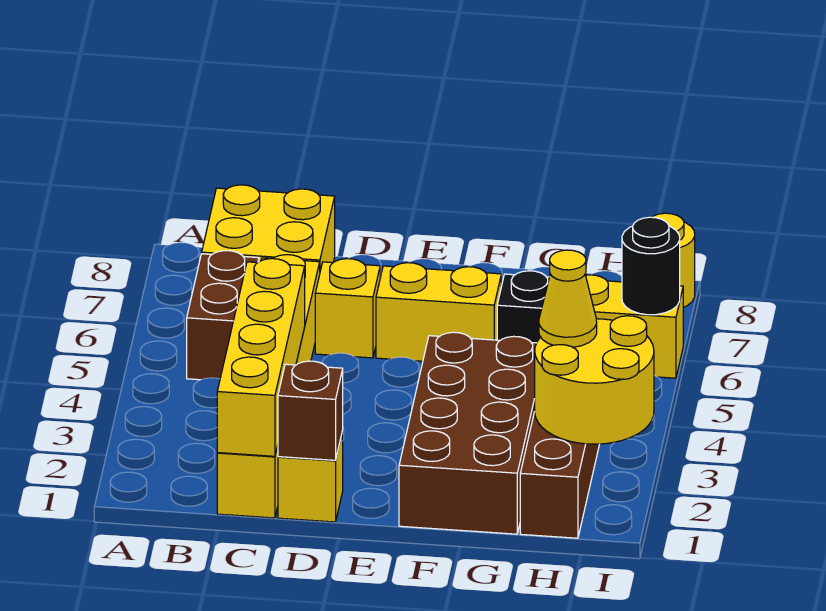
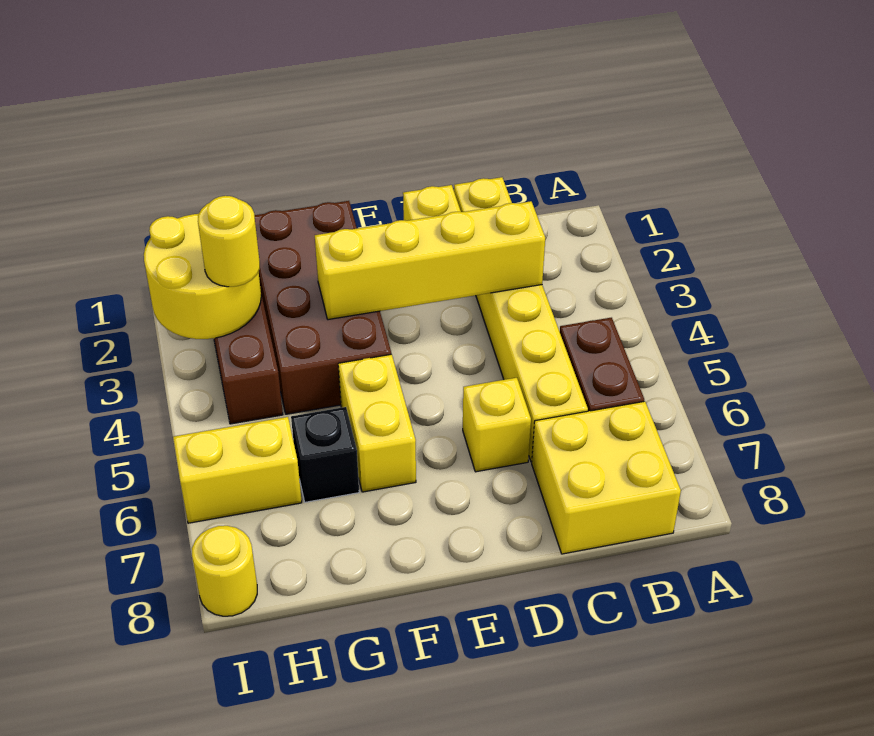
yellow 1x4 brick [217,259,305,456] -> yellow 1x4 brick turned to [315,201,545,320]
brown 1x1 brick [278,361,343,460] -> none
yellow 1x2 brick [376,263,501,361] -> yellow 1x2 brick turned to [338,354,416,492]
yellow 1x1 cone [539,250,597,347] -> yellow 1x1 round brick [198,196,260,287]
black 1x1 round brick [622,217,680,315] -> none

